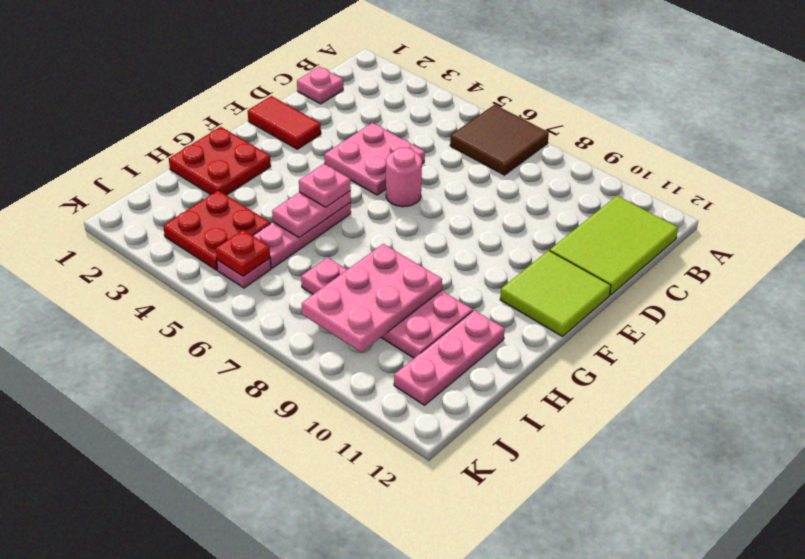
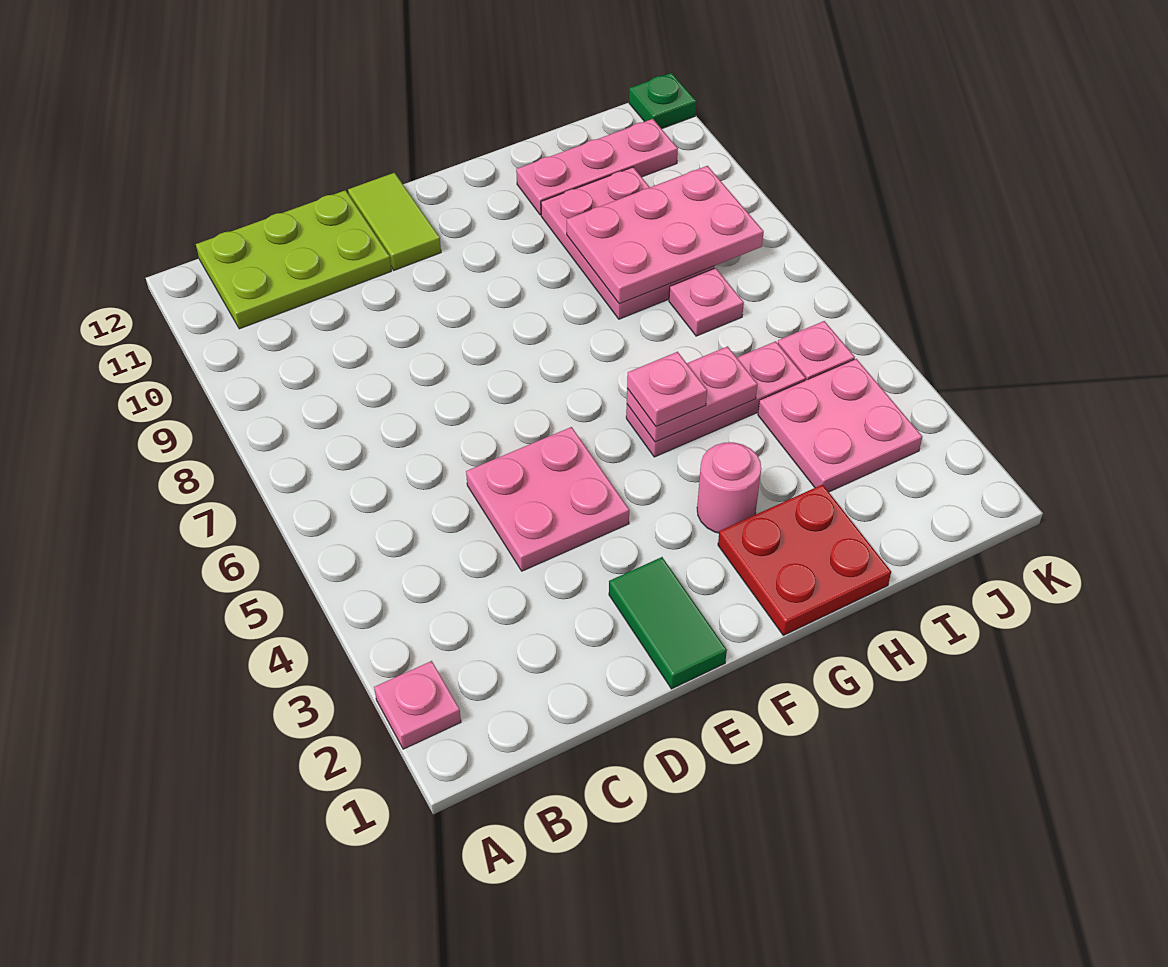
brown 2x2 tile [450,105,549,175] -> none
lime 2x3 tile [550,196,678,295] -> lime 2x3 plate [196,190,391,329]
pink 1x1 plate [297,67,343,104] -> pink 1x1 plate moved to [374,661,461,749]
red 1x2 tile [248,96,321,149] -> green 1x2 tile [609,557,727,689]
pink 1x1 round brick [386,147,422,207] -> pink 1x1 round brick moved to [697,442,761,533]
lime 2x2 tile [500,251,611,336] -> lime 1x2 tile [348,173,441,270]
red 2x2 plate [163,190,270,270] -> pink 2x2 plate [758,359,922,492]
red 1x1 plate [216,230,270,276] -> none
none -> green 1x1 plate [629,73,696,129]

